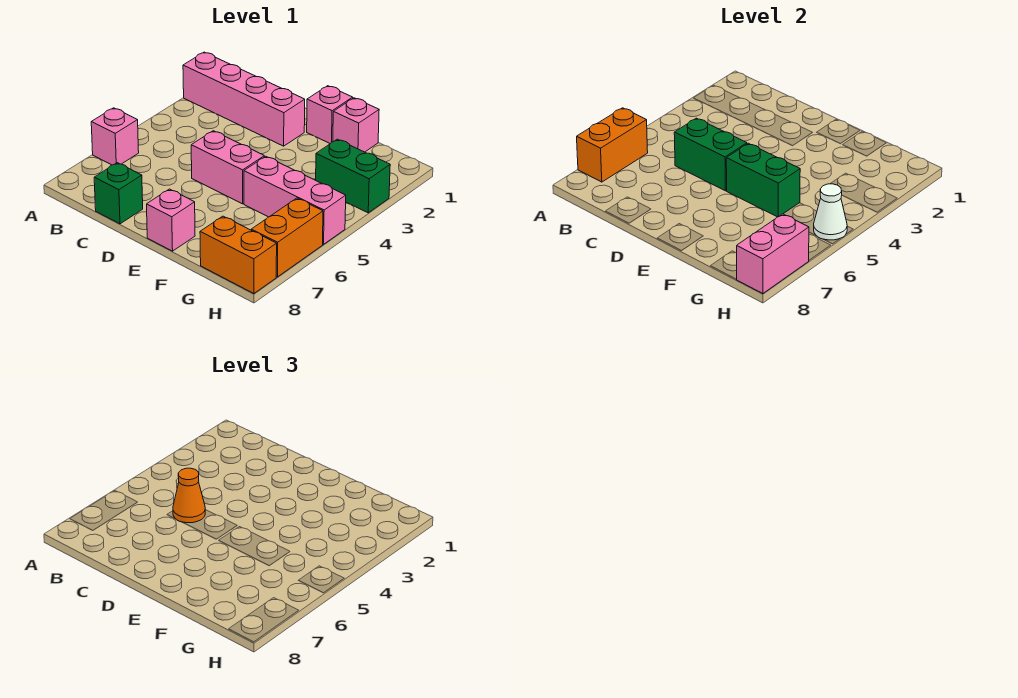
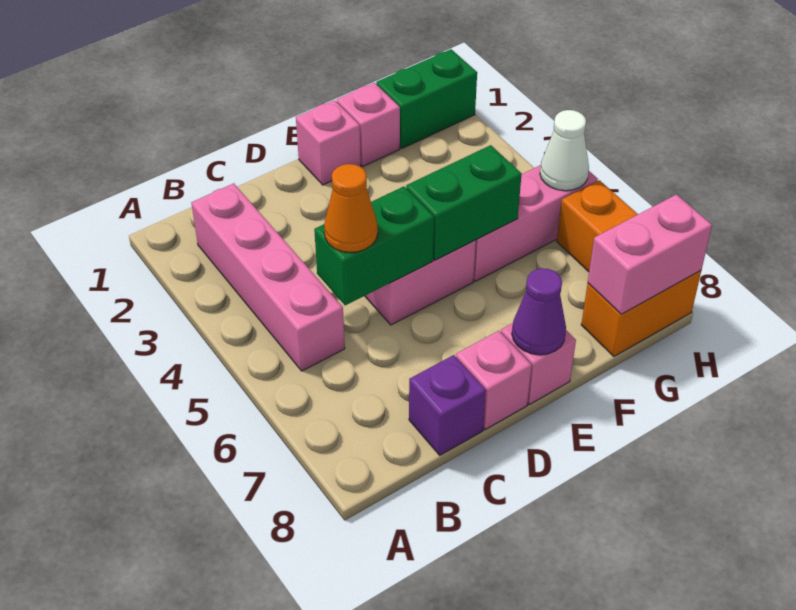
pink 1x4 brick [183,52,305,146] -> pink 1x4 brick turned to [191,183,345,371]
pink 1x1 brick [91,108,139,165] -> pink 1x1 brick moved to [456,331,532,430]
orange 1x2 brick [577,108,648,182] -> none
green 1x1 brick [94,163,143,224] -> purple 1x1 brick [409,355,486,455]
none -> purple 1x1 cone [512,268,566,355]
green 1x2 brick [316,139,390,213] -> green 1x2 brick moved to [376,49,477,148]
pink 1x2 brick [736,214,809,294] -> pink 1x2 brick turned to [588,195,712,314]

